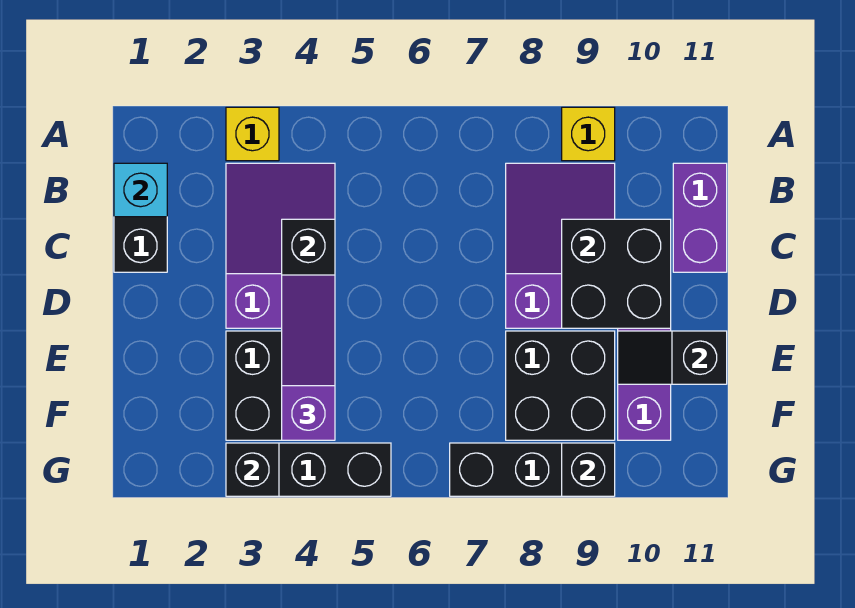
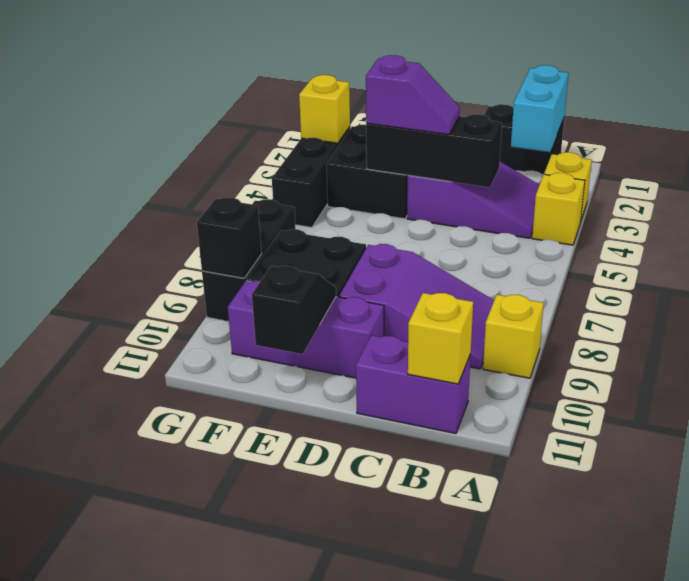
none -> yellow 1x1 brick [532,173,585,245]
cyan 1x1 brick [114,163,167,217] -> cyan 1x2 brick [511,65,569,152]
none -> yellow 1x1 brick [408,293,473,384]
black 2x2 brick [562,219,671,328] -> none
purple 1x3 slope [282,275,335,440] -> purple 1x2 slope [366,55,460,135]
black 1x1 brick [226,443,279,496] -> yellow 1x1 brick [299,75,350,143]

